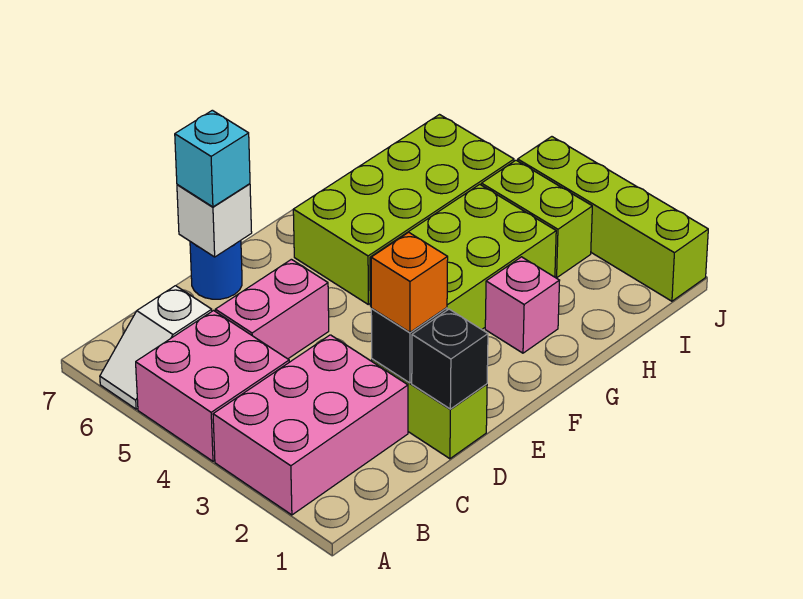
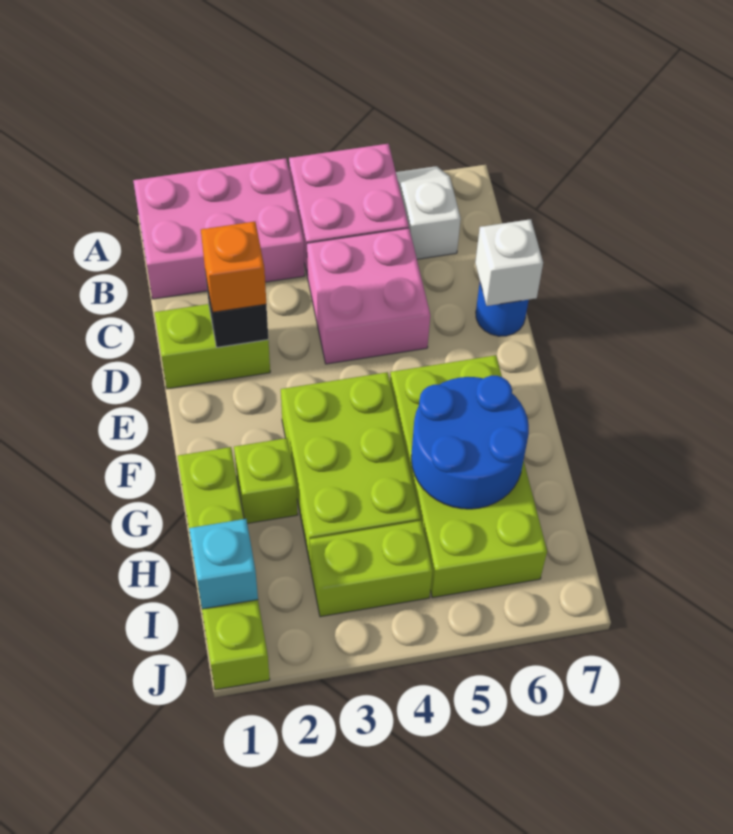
pink 2x3 brick [213,335,408,515] -> pink 2x3 brick turned to [133,158,305,299]
pink 1x2 brick [215,259,329,359] -> pink 2x2 brick [307,228,430,364]
black 1x1 brick [412,309,488,409] -> none
cyan 1x1 brick [175,110,250,207] -> cyan 1x1 brick moved to [189,519,258,609]
pink 1x1 brick [485,257,560,353] -> lime 1x1 brick [234,438,298,524]
none -> blue 2x2 round brick [411,376,529,509]
lime 1x4 brick [518,137,708,301] -> lime 1x4 brick turned to [177,447,270,690]

